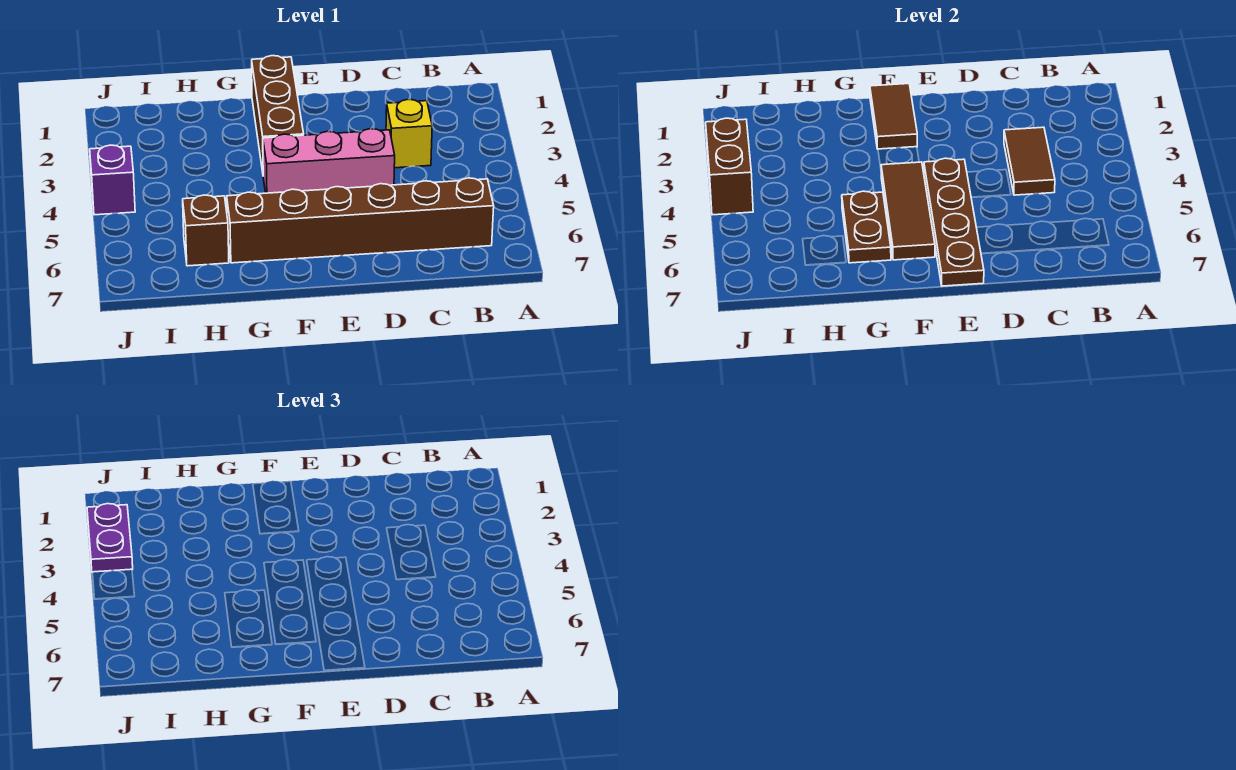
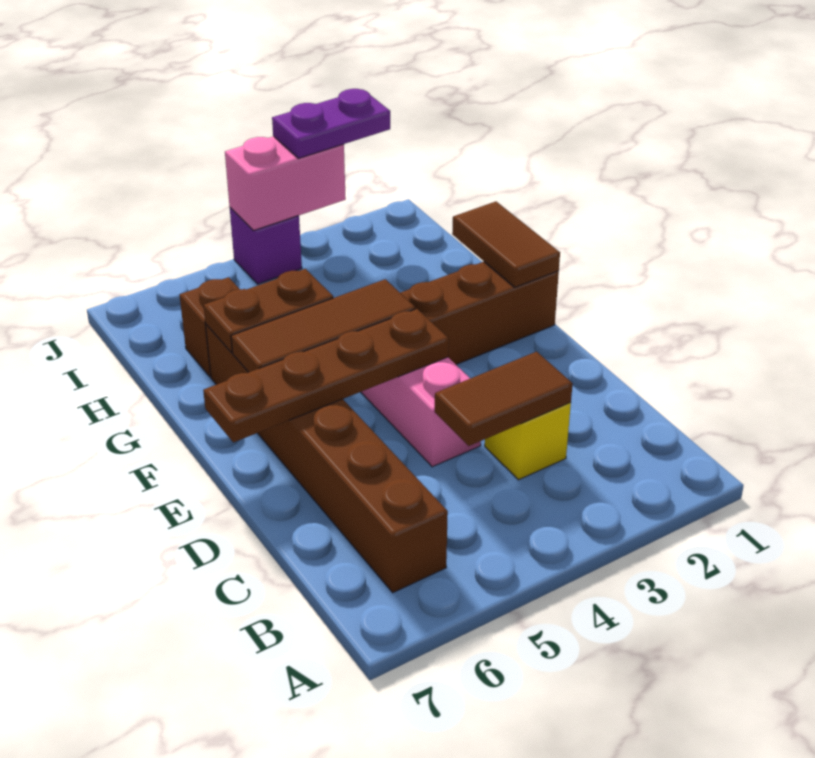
brown 1x2 tile [870,84,917,149] -> brown 1x2 tile turned to [452,201,560,287]
brown 1x2 brick [706,118,753,215] -> pink 1x2 brick [225,136,346,231]

